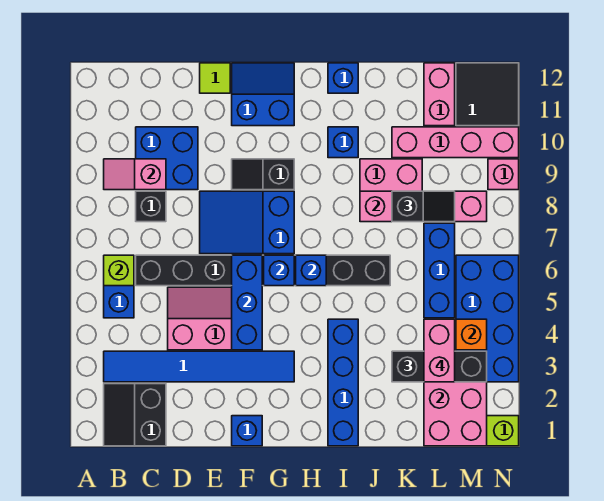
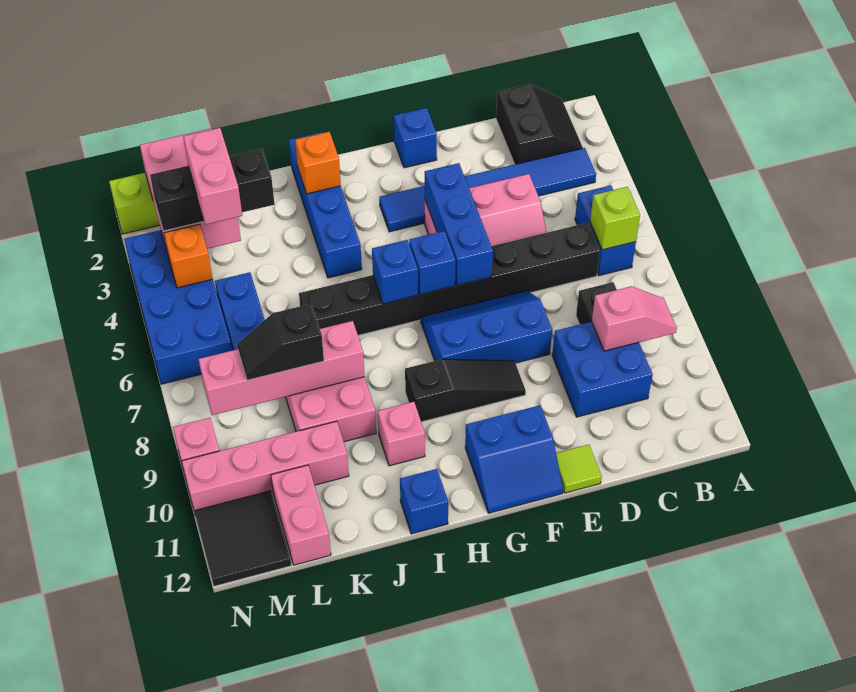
blue 2x3 slope [200,191,294,254] -> blue 2x3 slope turned to [421,291,552,363]
black 1x2 slope [232,159,294,190] -> black 1x3 slope [405,359,526,422]
none -> orange 1x1 brick [295,132,341,194]
blue 1x1 brick [328,127,358,158] -> pink 1x1 brick [378,402,425,466]

